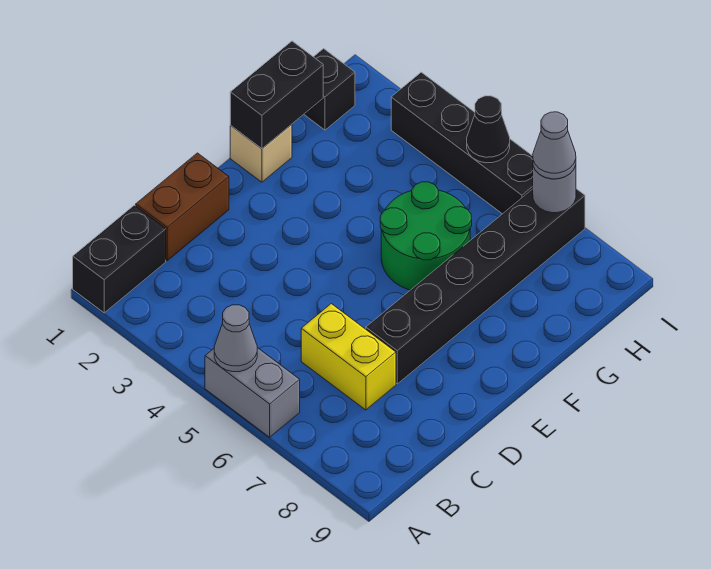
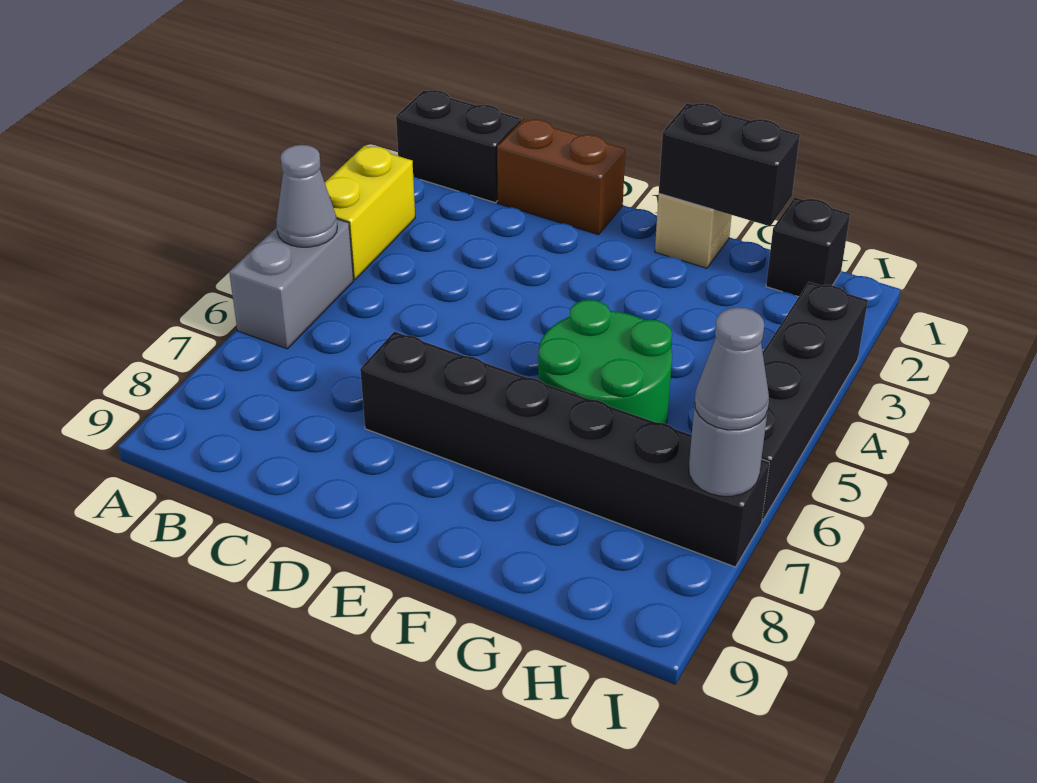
yellow 1x2 brick [301,304,396,410] -> yellow 1x2 brick moved to [325,146,415,280]
black 1x1 cone [467,96,510,163] -> none

